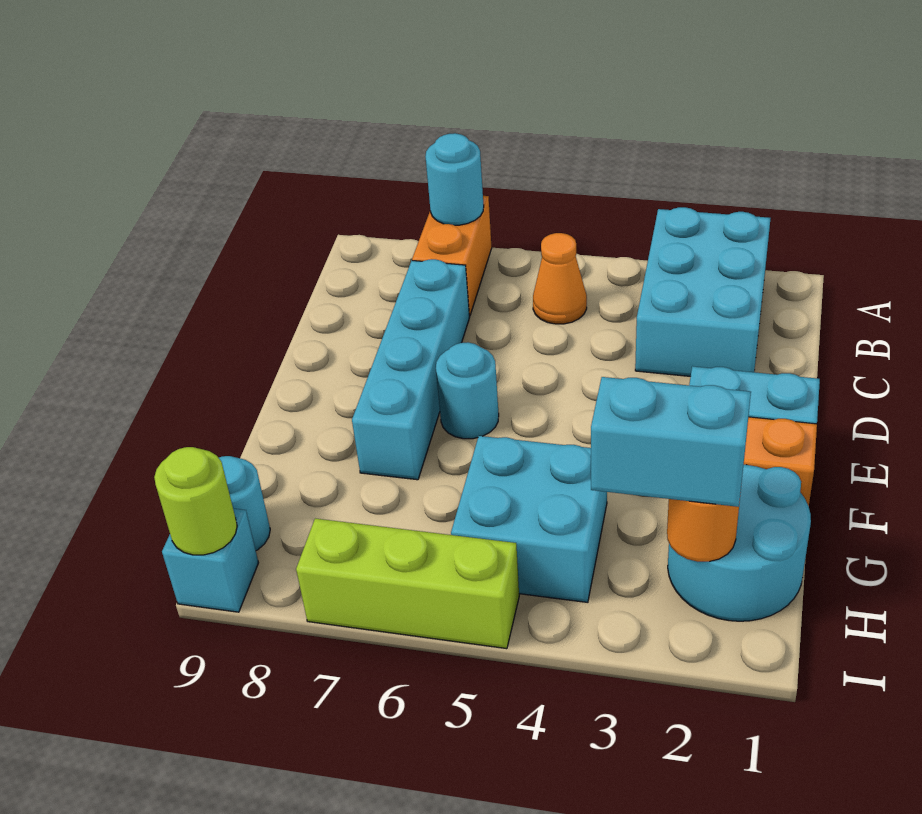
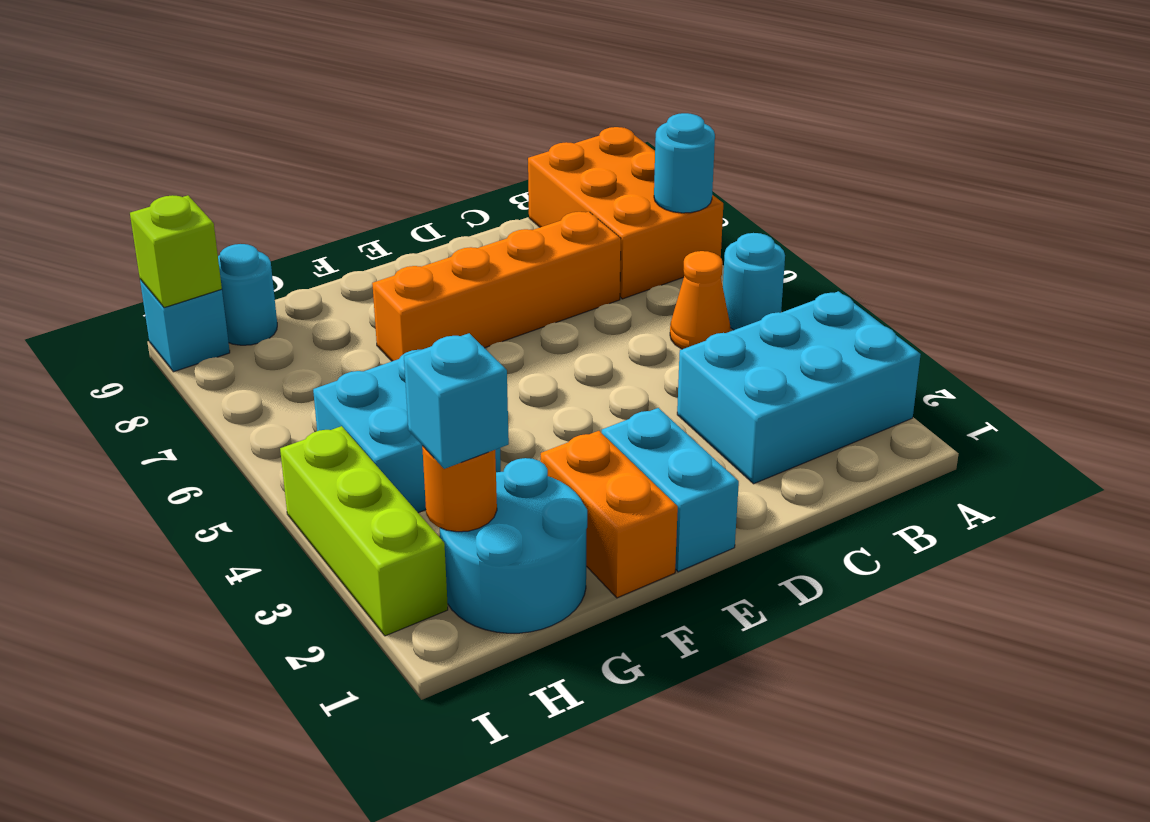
orange 1x2 brick [412,196,492,316] -> orange 2x3 brick [528,127,723,299]
cyan 1x4 brick [352,259,469,480] -> orange 1x4 brick [372,211,621,361]
cyan 1x1 round brick [436,342,499,439] -> cyan 1x1 round brick moved to [723,233,785,330]
cyan 1x2 brick [591,377,751,507] -> cyan 1x1 brick [404,333,509,469]
lime 1x3 brick [296,518,519,649] -> lime 1x3 brick moved to [280,426,448,636]
lime 1x1 round brick [154,447,237,555] -> lime 1x1 brick [130,195,222,308]

